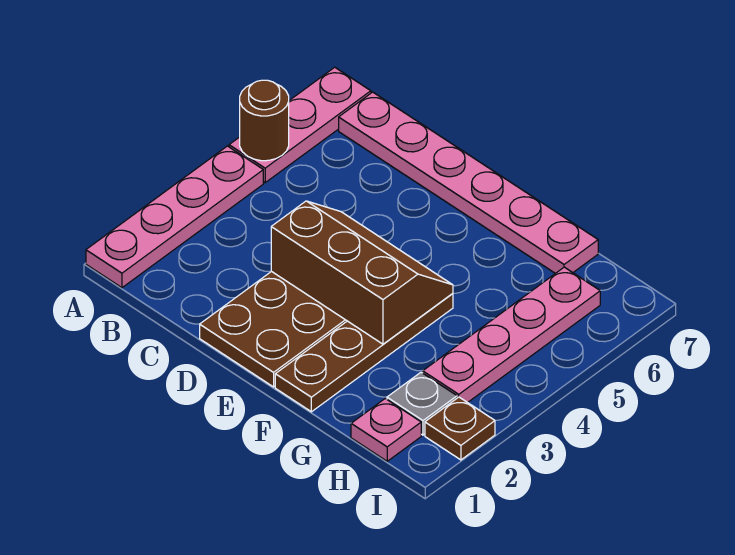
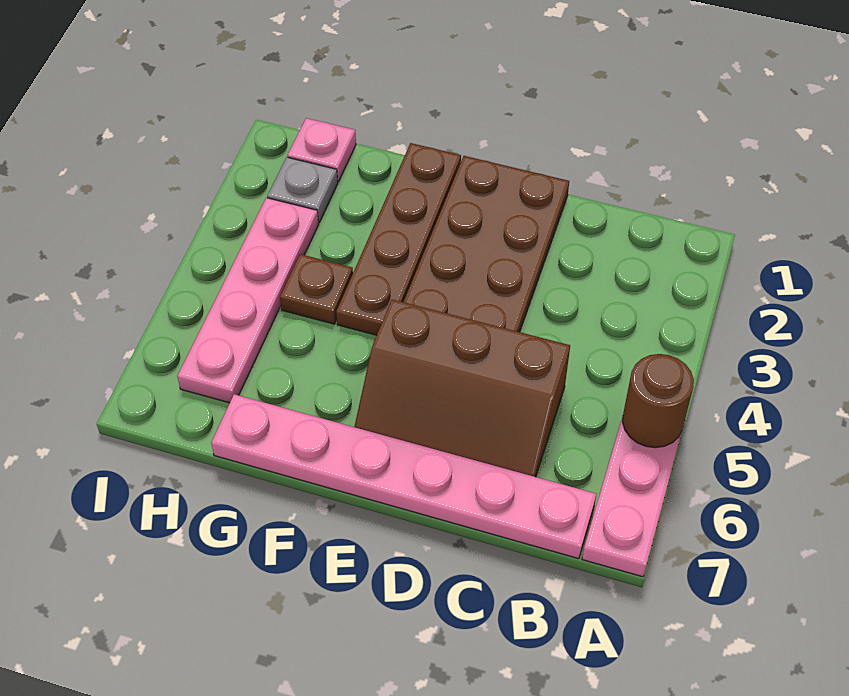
pink 1x4 plate [86,146,263,288] -> none
brown 2x3 slope [271,201,453,344] -> brown 2x3 slope moved to [354,299,570,477]
brown 1x1 plate [425,397,495,460] -> brown 1x1 plate moved to [280,254,353,324]

